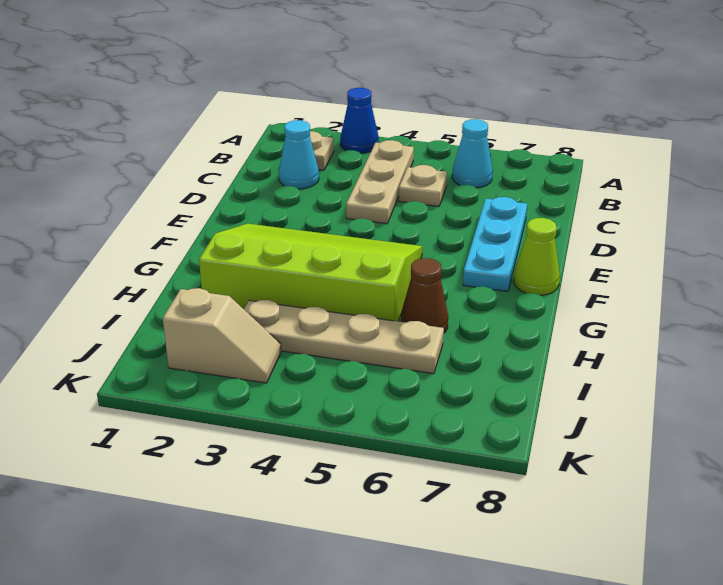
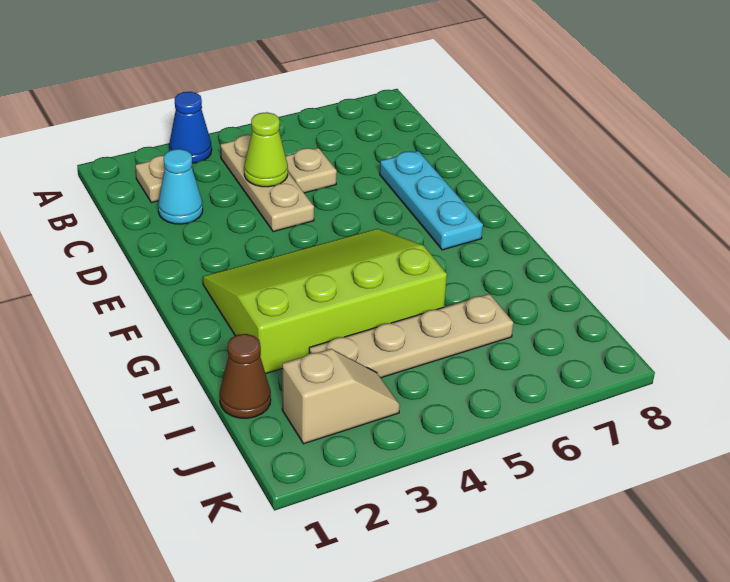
cyan 1x1 cone [452,119,493,188] -> none
lime 1x1 cone [514,218,560,295] -> lime 1x1 cone moved to [244,112,288,187]
brown 1x1 cone [401,258,448,333] -> brown 1x1 cone moved to [220,334,271,418]

